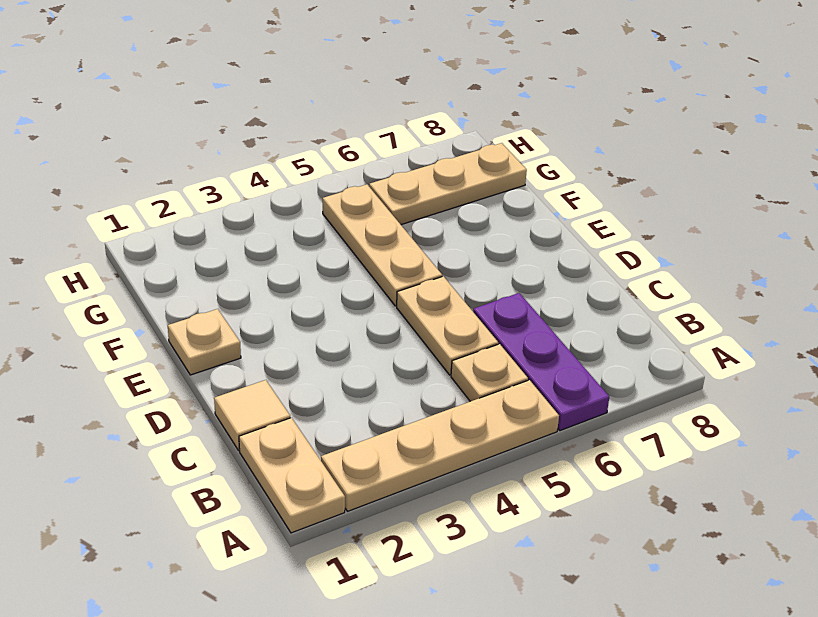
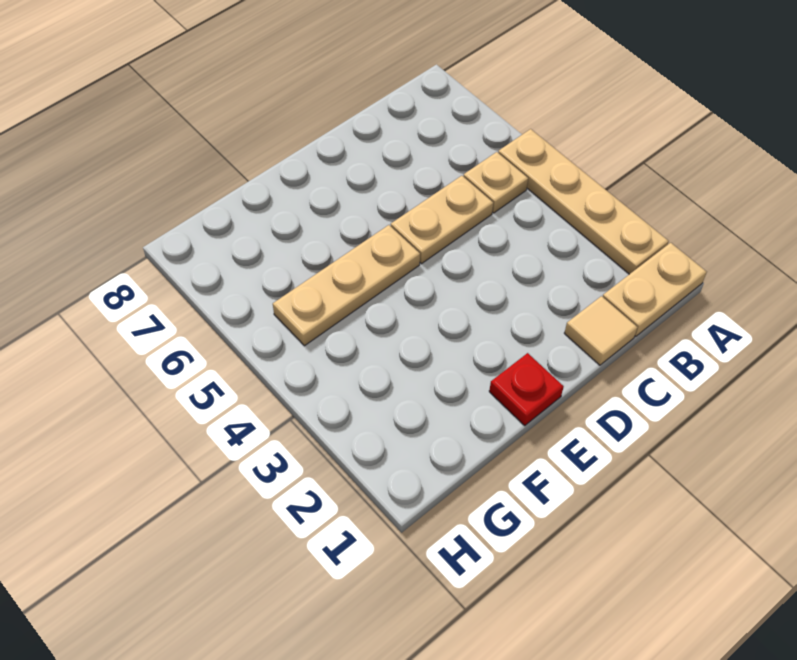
purple 1x3 plate [473,293,609,431] -> none
tan 1x1 plate [168,309,241,375] -> red 1x1 plate [489,353,564,425]
tan 1x3 plate [369,143,527,225] -> none

